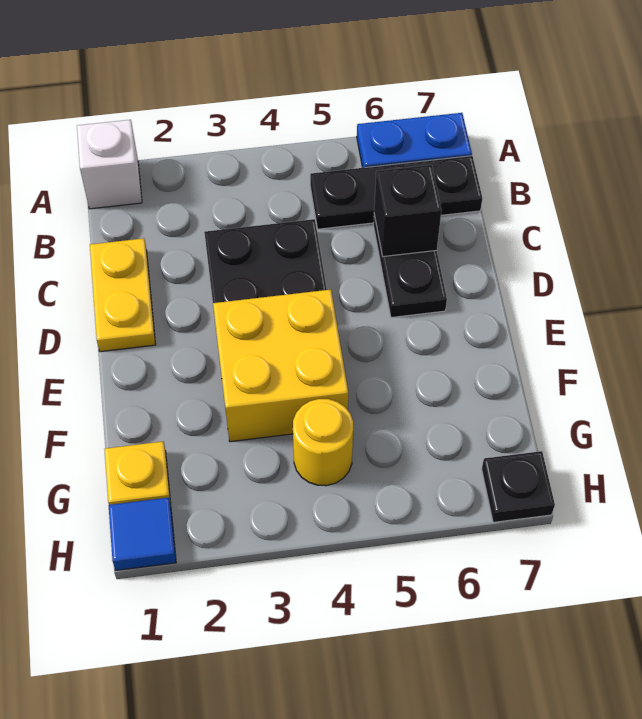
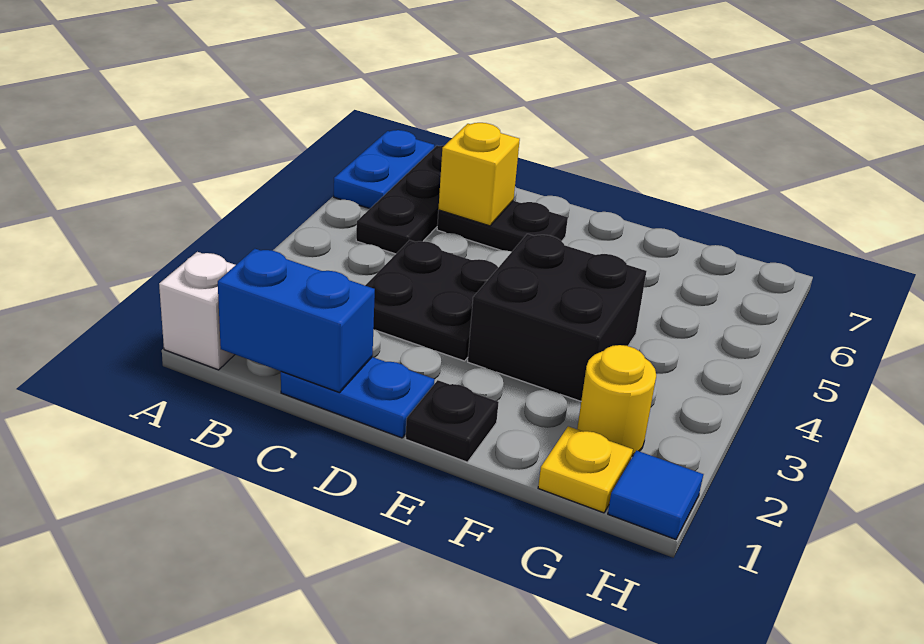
none -> blue 1x2 brick [218,249,375,393]
yellow 1x2 plate [90,238,156,352] -> blue 1x2 plate [281,357,435,438]
black 1x1 brick [374,165,442,257] -> yellow 1x1 brick [438,123,520,226]
yellow 2x2 brick [213,290,348,442] -> black 2x2 brick [468,234,647,401]
yellow 1x1 round brick [293,399,353,486] -> yellow 1x1 round brick moved to [577,345,656,456]
black 1x1 plate [482,451,555,522] -> black 1x1 plate moved to [405,380,499,462]

